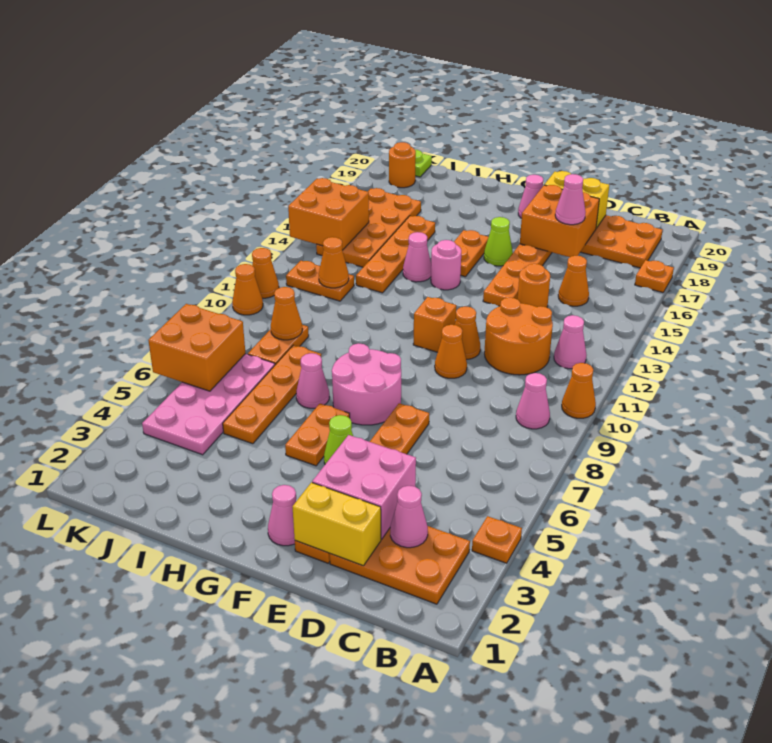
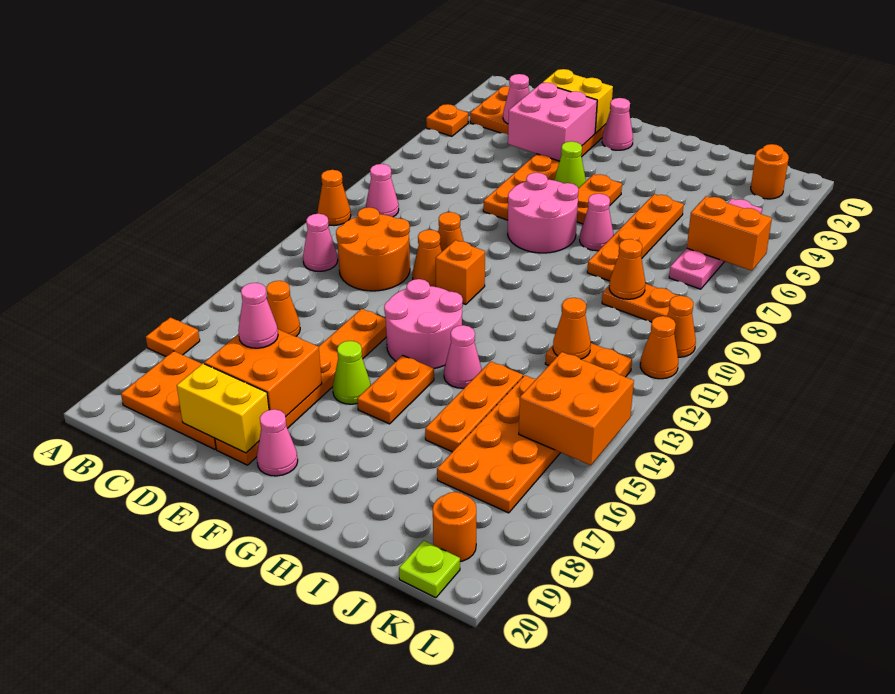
orange 1x1 round brick [518,264,550,307] -> orange 1x1 round brick moved to [751,144,789,199]
pink 1x1 round brick [431,240,461,290] -> pink 2x2 round brick [384,279,463,368]
orange 1x4 plate [356,216,435,293] -> orange 1x3 plate [425,361,523,452]
pink 2x4 plate [142,354,275,455] -> pink 1x4 plate [669,199,762,289]
orange 1x2 plate [248,325,309,365] -> orange 1x2 plate turned to [602,284,679,322]
orange 2x2 brick [148,304,246,391] -> orange 1x2 brick [687,196,772,271]

